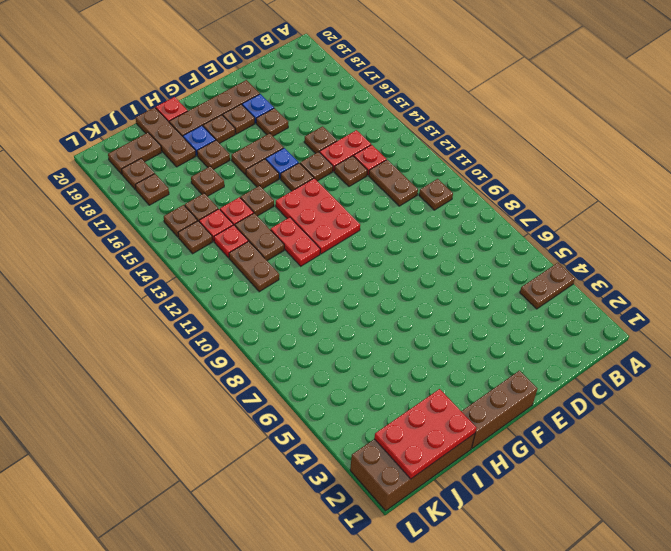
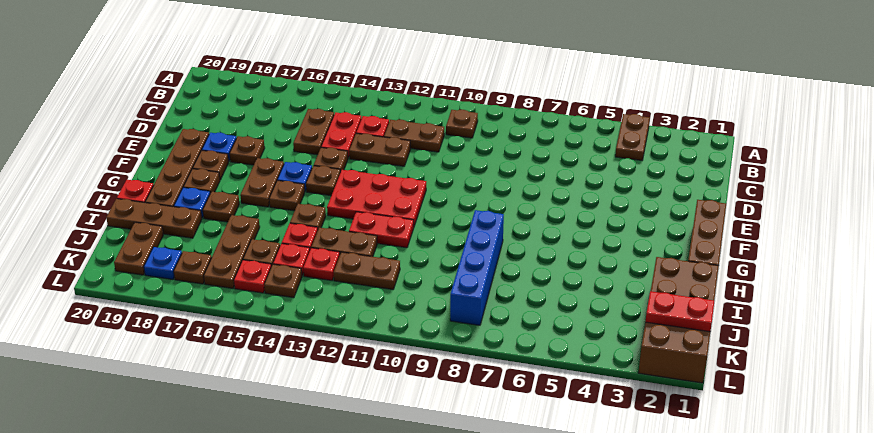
brown 1x1 plate [334,156,368,187] -> brown 1x2 plate [349,133,411,166]
brown 1x1 plate [304,126,337,154] -> brown 1x2 plate [293,109,334,155]
none -> blue 1x4 brick [450,210,504,325]
red 2x3 plate [374,389,477,479] -> red 1x2 plate [646,291,714,332]
brown 1x1 plate [191,166,224,196] -> brown 1x3 plate [204,215,260,288]
brown 1x1 plate [164,205,197,237] -> red 1x1 plate [234,260,271,293]
brown 1x1 plate [122,159,155,190] -> blue 1x1 plate [144,247,182,279]

